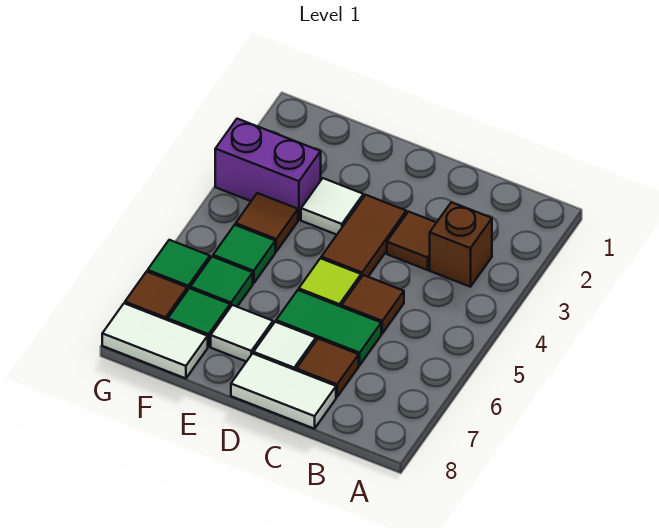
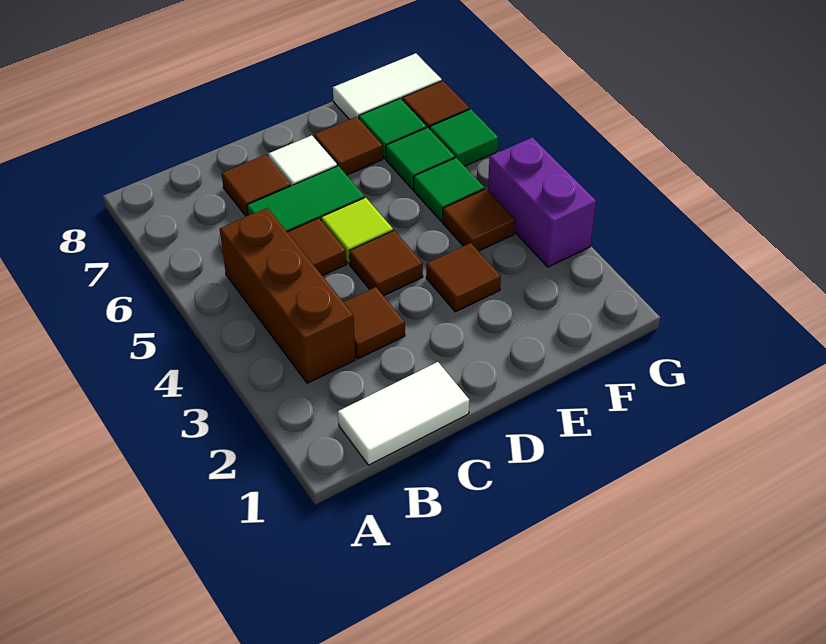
brown 1x1 brick [430,202,492,287] -> brown 1x3 brick [220,208,355,383]
white 1x2 tile [231,354,336,429] -> white 1x2 tile moved to [338,362,469,465]
brown 1x2 tile [321,195,406,277] -> brown 1x1 tile [349,230,423,296]
white 1x1 tile [301,178,363,235] -> brown 1x1 tile [426,243,501,312]
white 1x1 tile [211,305,273,362] -> brown 1x1 tile [314,117,383,175]
purple 1x2 brick [215,119,321,220] -> purple 1x2 brick turned to [488,137,596,267]

